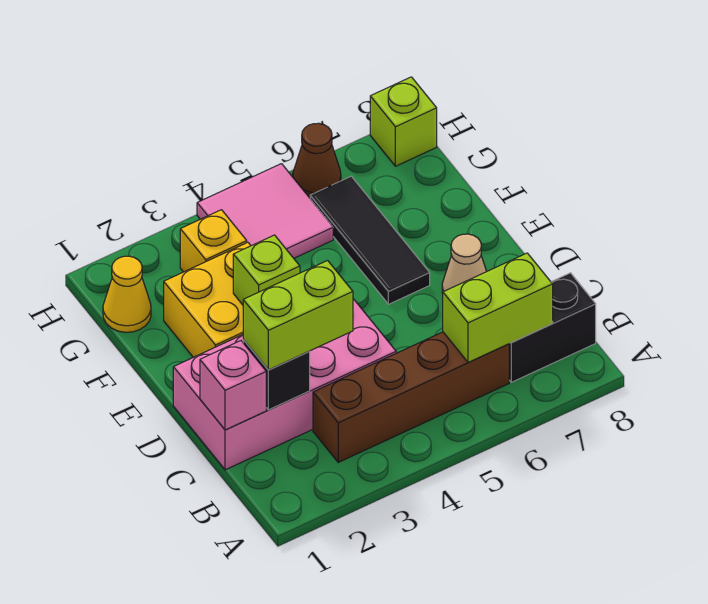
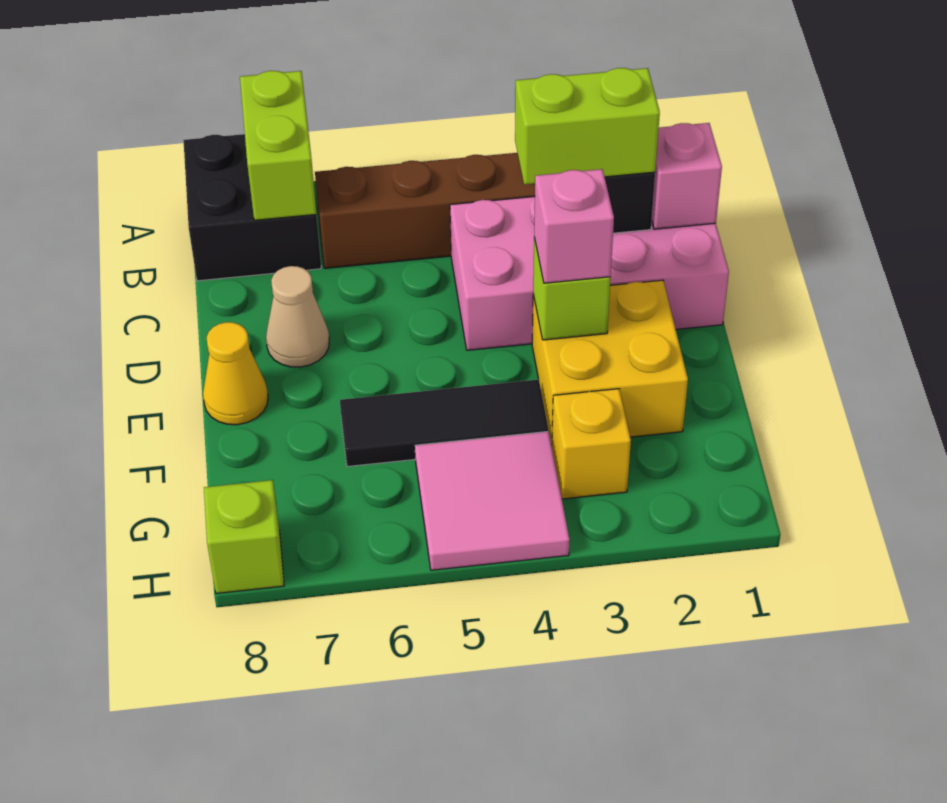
lime 1x2 brick [443,253,553,363] -> lime 1x2 brick turned to [240,71,316,220]
black 1x2 brick [509,273,596,382] -> black 2x2 brick [183,134,321,281]
none -> pink 1x1 brick [534,169,614,283]
black 1x3 tile [310,176,430,304] -> black 1x3 tile turned to [340,379,548,467]
yellow 1x1 cone [103,256,151,332] -> yellow 1x1 cone moved to [203,322,268,425]
brown 1x1 cone [293,123,341,198] -> none

